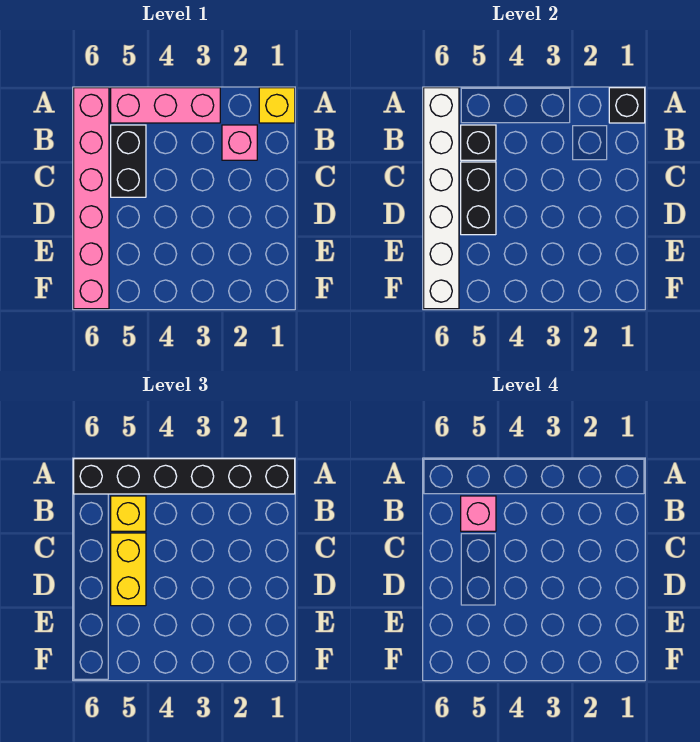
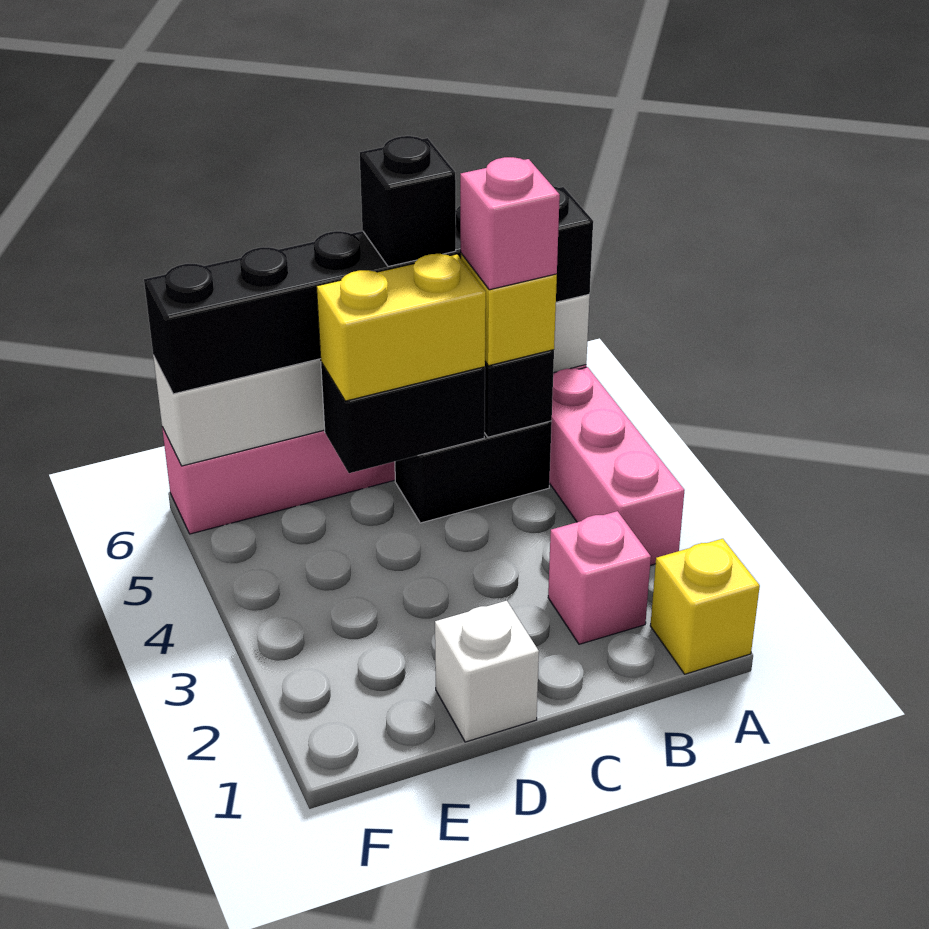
black 1x1 brick [609,88,645,123] -> black 1x1 brick moved to [360,136,456,266]
black 1x6 brick [74,459,295,494] -> black 1x6 brick turned to [144,186,593,394]
none -> white 1x1 brick [435,601,539,742]

